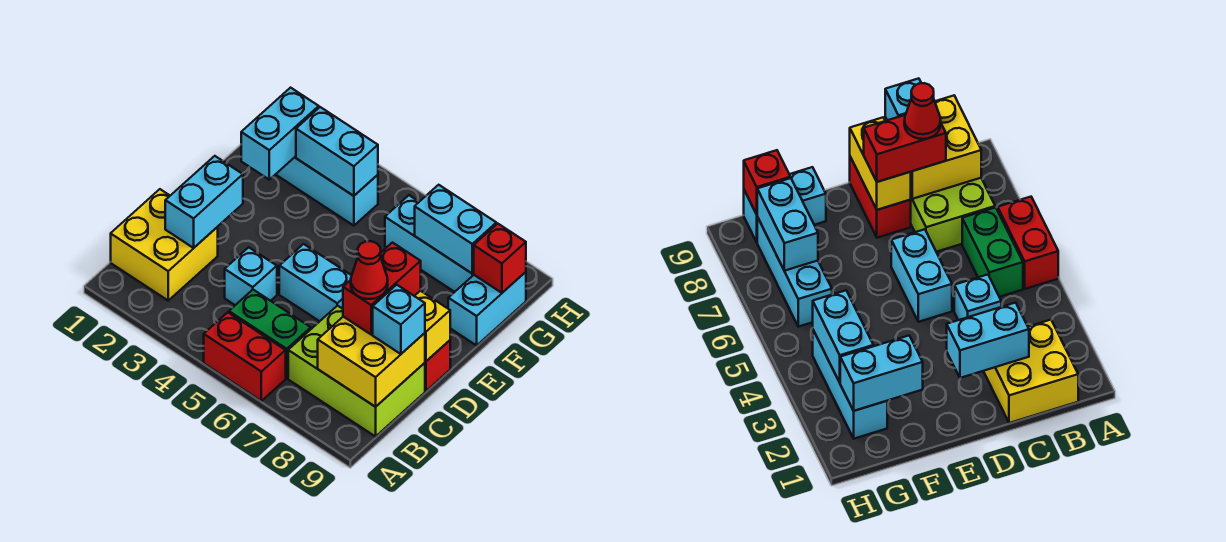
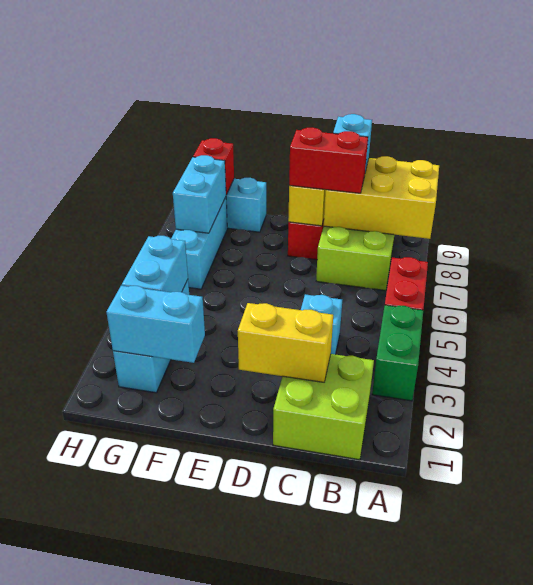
yellow 2x2 brick [111,189,218,300] -> lime 2x2 brick [273,354,374,460]
green 1x2 brick [229,290,311,378] -> green 1x2 brick moved to [372,305,423,401]
yellow 2x2 brick [318,317,425,407] -> yellow 2x3 brick [324,156,439,239]
cyan 1x2 brick [165,156,243,248] -> yellow 1x2 brick [238,303,333,382]
red 1x1 cone [351,241,388,299] -> none
cyan 1x2 brick [279,244,352,321] -> none

